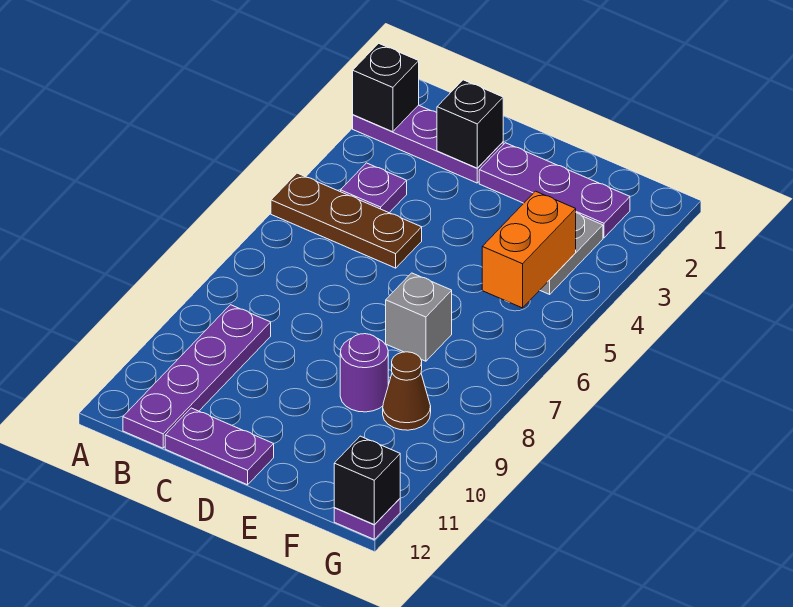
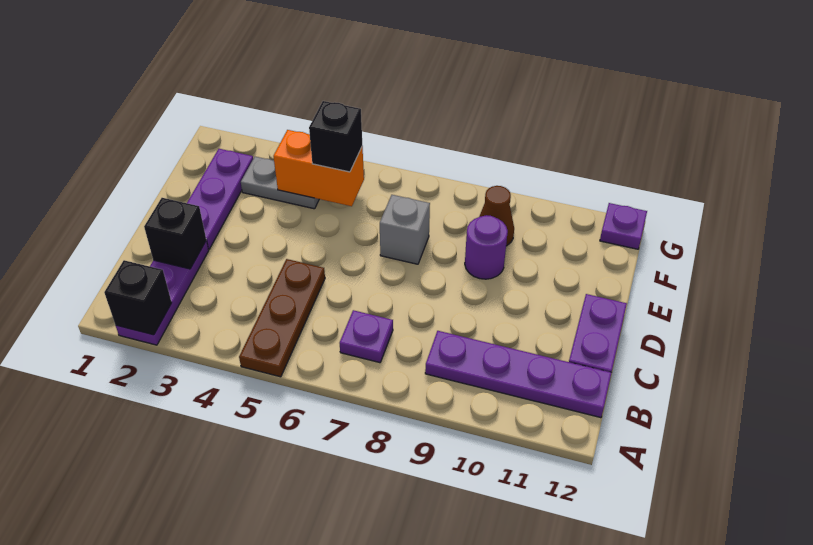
purple 1x1 plate [341,163,407,213] -> purple 1x1 plate moved to [340,310,393,363]
black 1x1 brick [334,436,400,524] -> black 1x1 brick moved to [309,101,362,172]

